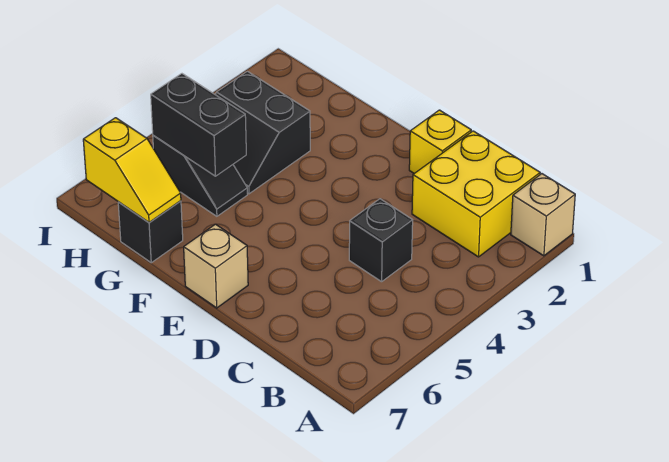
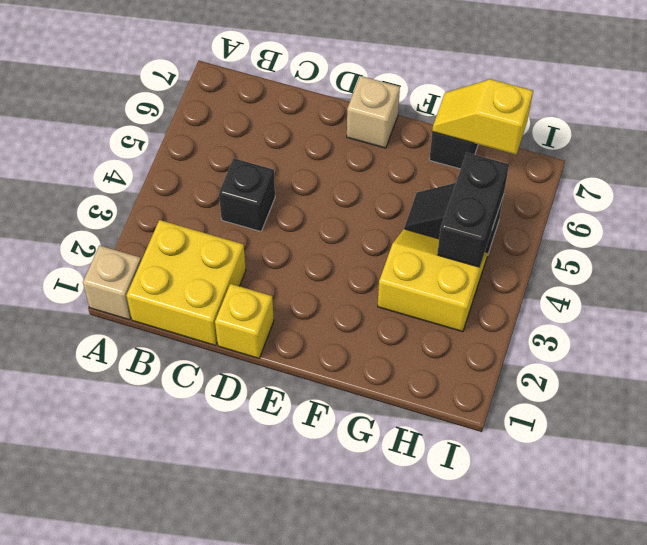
black 2x2 slope [215,71,310,194] -> yellow 2x2 slope [378,229,488,332]
black 1x2 brick [151,74,246,176] -> black 1x2 brick turned to [437,153,509,267]

